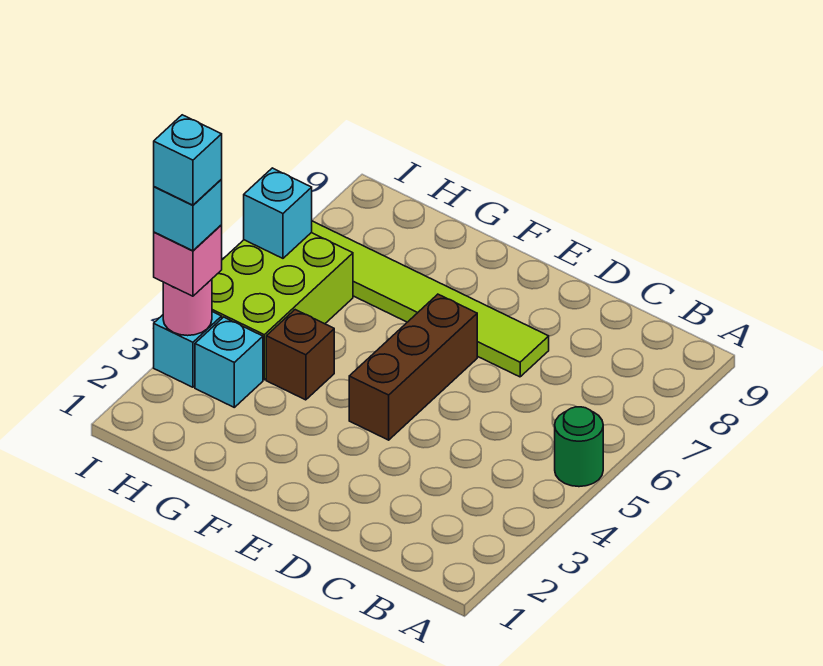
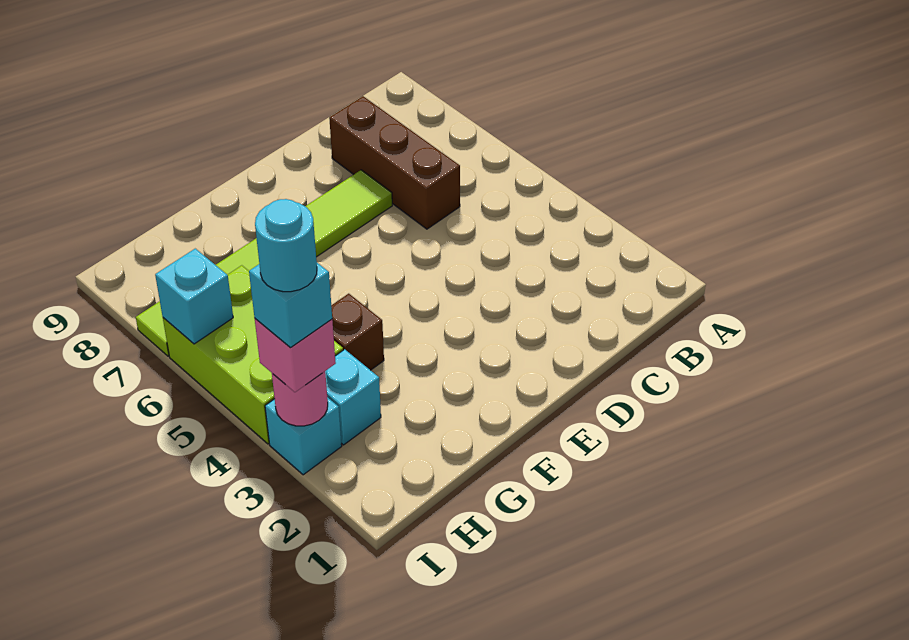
green 1x1 round brick [555,407,603,487] -> none
brown 1x3 brick [349,294,477,440] -> brown 1x3 brick moved to [329,96,460,229]
cyan 1x1 brick [154,115,222,205] -> cyan 1x1 round brick [255,199,317,292]

